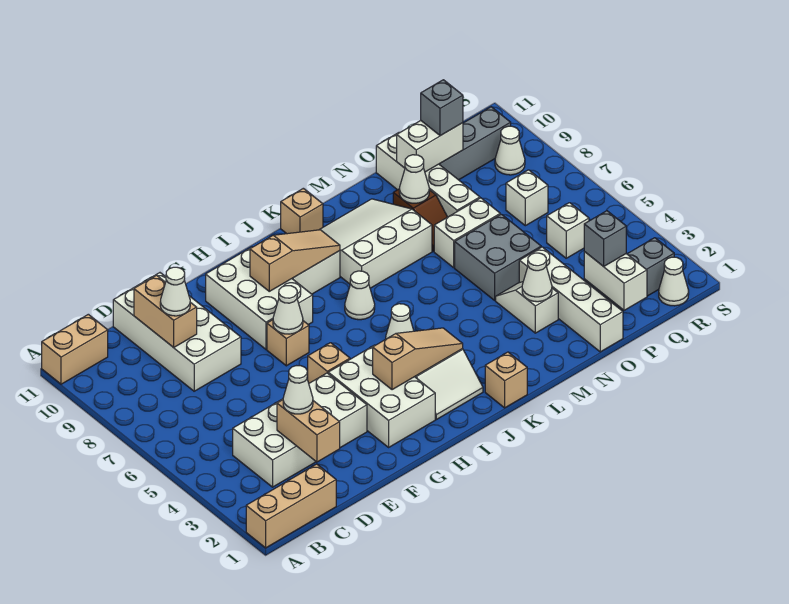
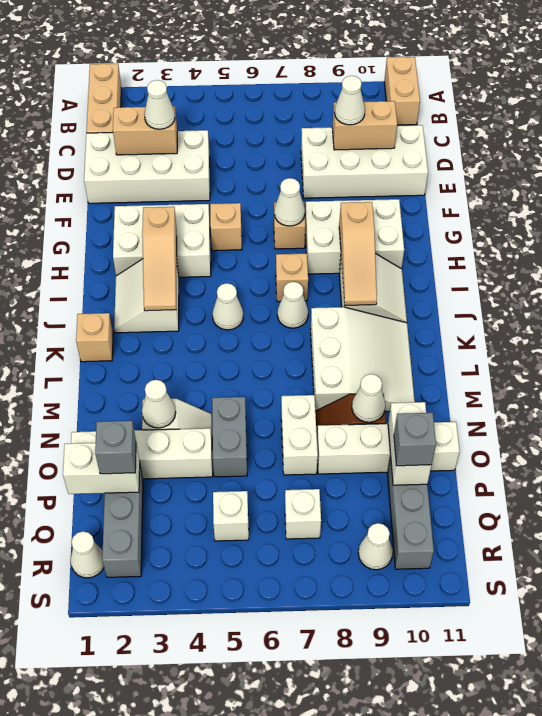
white 2x4 brick [233,373,367,487] -> white 2x4 brick turned to [84,130,210,203]
tan 1x1 brick [281,188,323,234] -> tan 1x1 brick moved to [276,253,308,301]
grey 2x2 brick [455,214,541,300] -> grey 1x2 brick [212,397,247,477]

